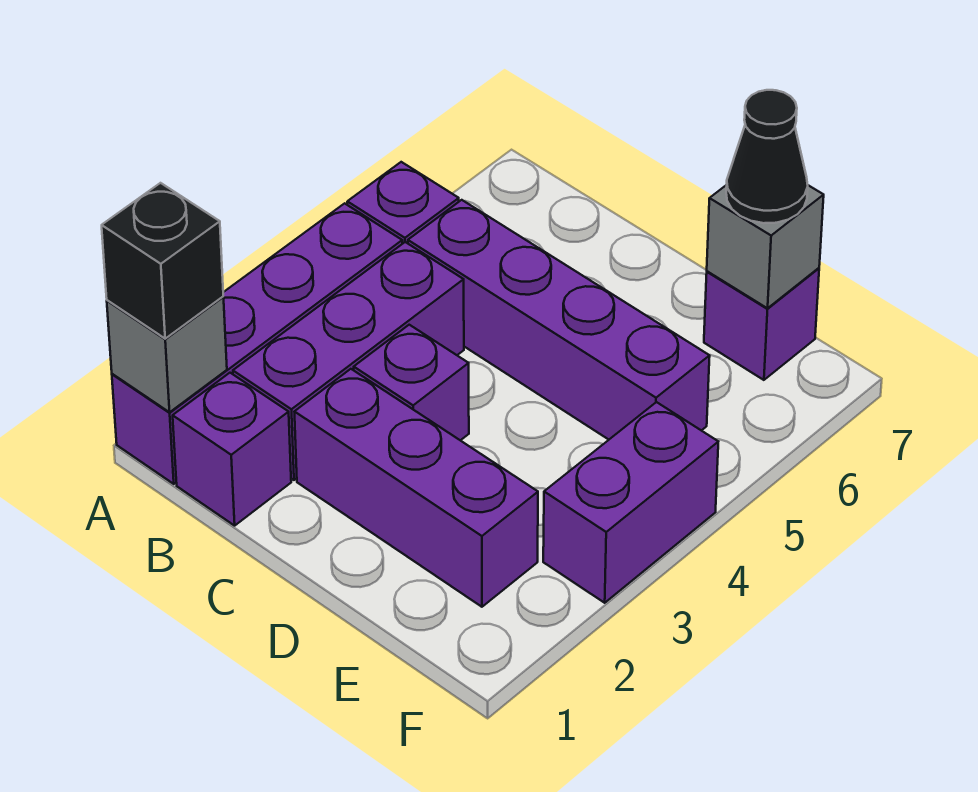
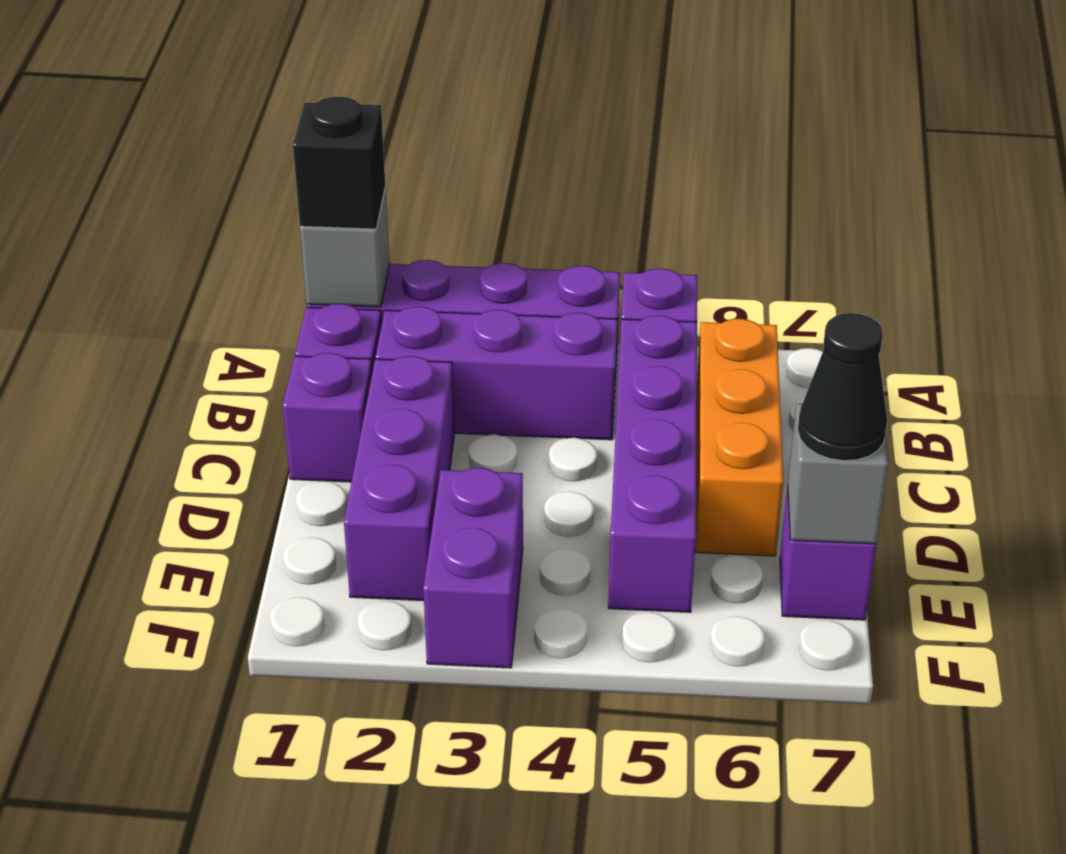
none -> orange 1x3 brick [695,319,783,556]
purple 1x1 brick [354,325,469,440] -> purple 1x1 brick moved to [283,353,372,482]
purple 1x2 brick [543,402,718,603] -> purple 1x2 brick turned to [423,468,523,668]

